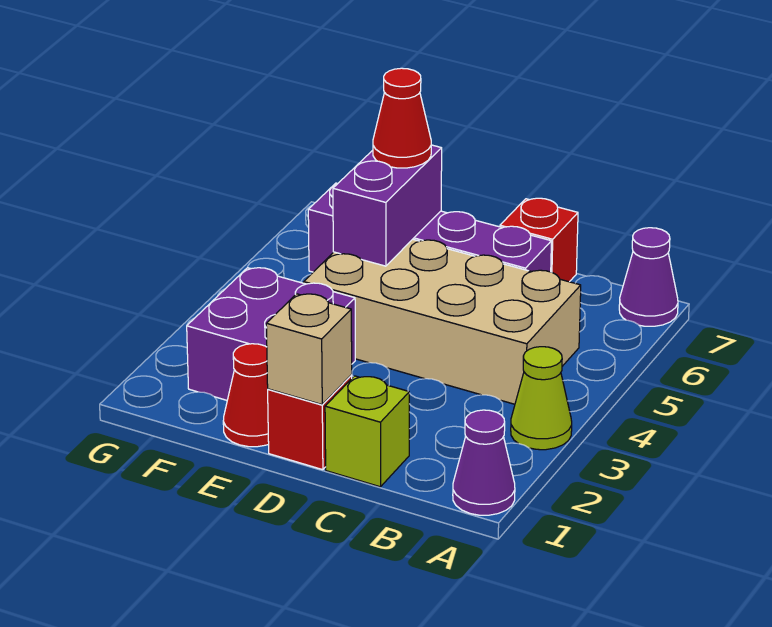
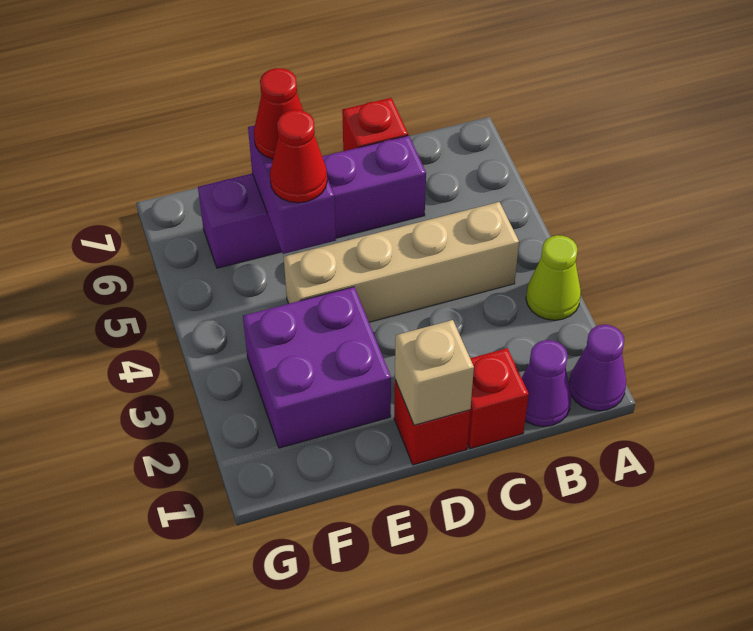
purple 1x1 cone [619,228,678,326] -> purple 1x1 cone moved to [522,340,571,427]
tan 2x4 brick [304,239,581,404] -> tan 1x4 brick [284,202,519,322]
lime 1x1 brick [325,376,409,487] -> red 1x1 brick [468,348,529,449]
red 1x1 cone [223,344,269,447] -> red 1x1 cone moved to [270,110,327,203]

